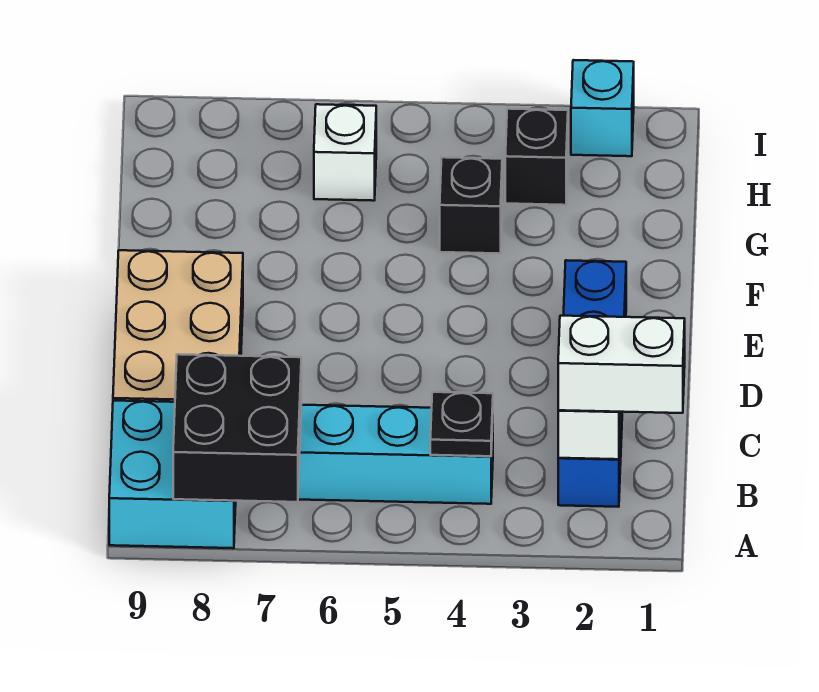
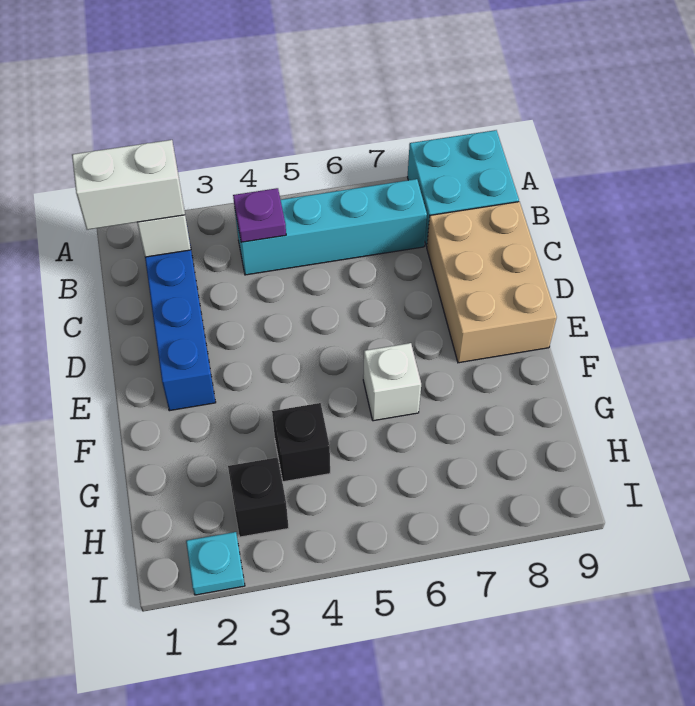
black 2x2 brick [173,354,301,502] -> none
black 1x1 plate [430,392,493,456] -> purple 1x1 plate [233,188,286,242]
white 1x1 brick [314,104,376,201] -> white 1x1 brick moved to [363,343,421,421]
cyan 1x1 brick [571,60,634,156] -> cyan 1x1 plate [186,532,245,595]

